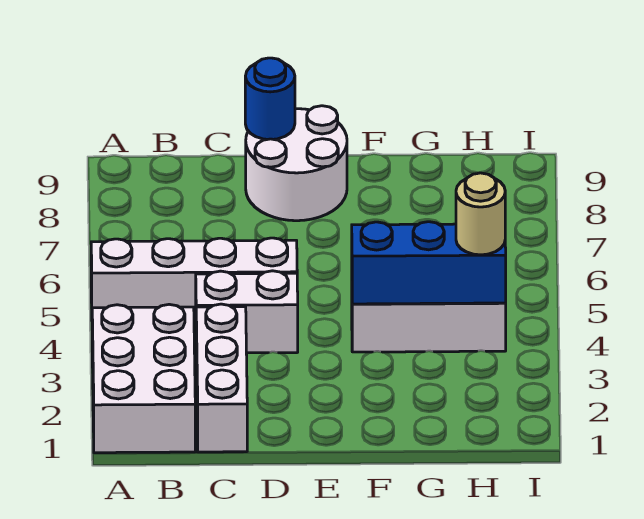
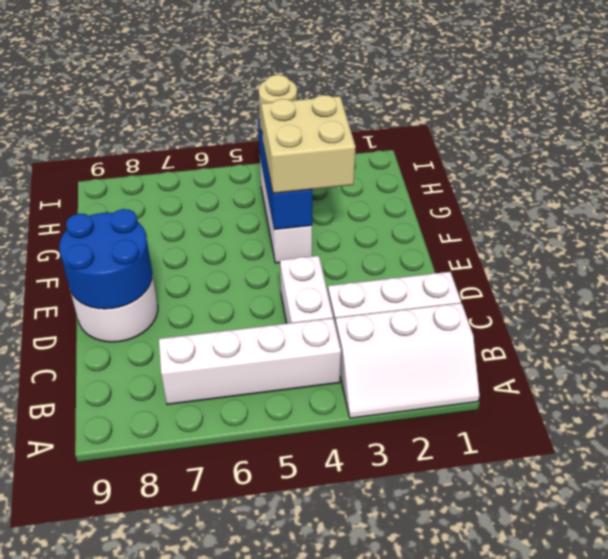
white 2x3 brick [92,304,195,453] -> white 2x3 slope [335,303,480,418]
white 1x4 brick [91,238,297,320] -> white 1x4 brick turned to [159,318,341,404]
blue 1x1 round brick [245,58,295,139] -> blue 2x2 round brick [59,209,152,309]
none -> tan 2x2 brick [261,95,356,193]

